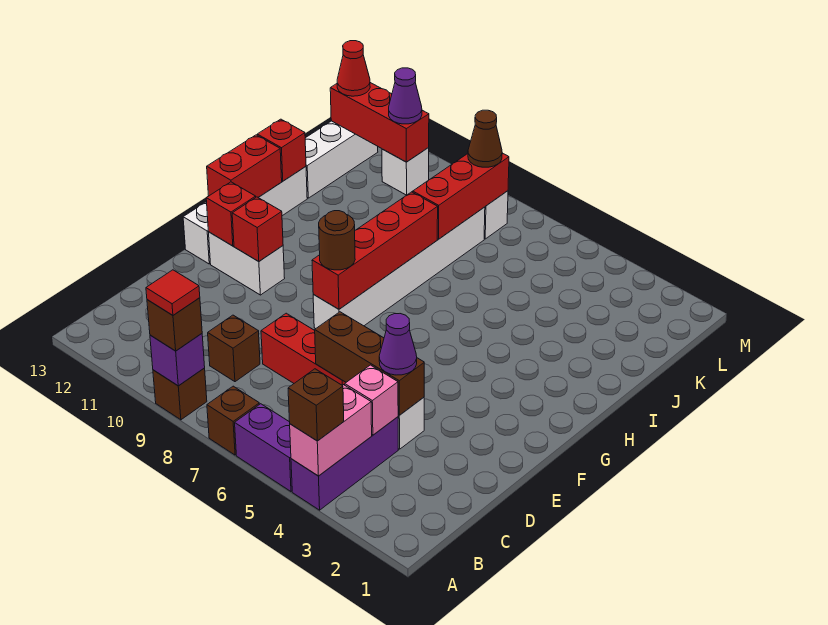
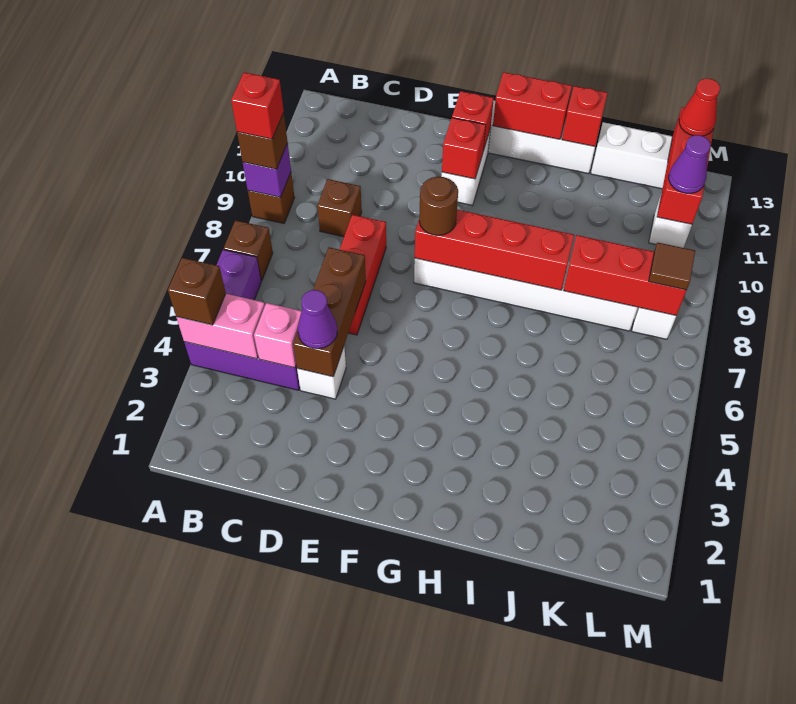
red 1x1 tile [146,270,200,315] -> red 1x1 brick [231,72,284,139]
brown 1x1 cone [468,110,502,167] -> brown 1x1 tile [649,243,695,290]

